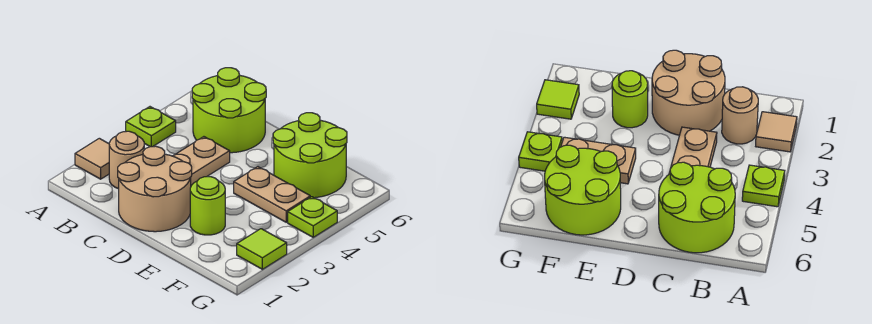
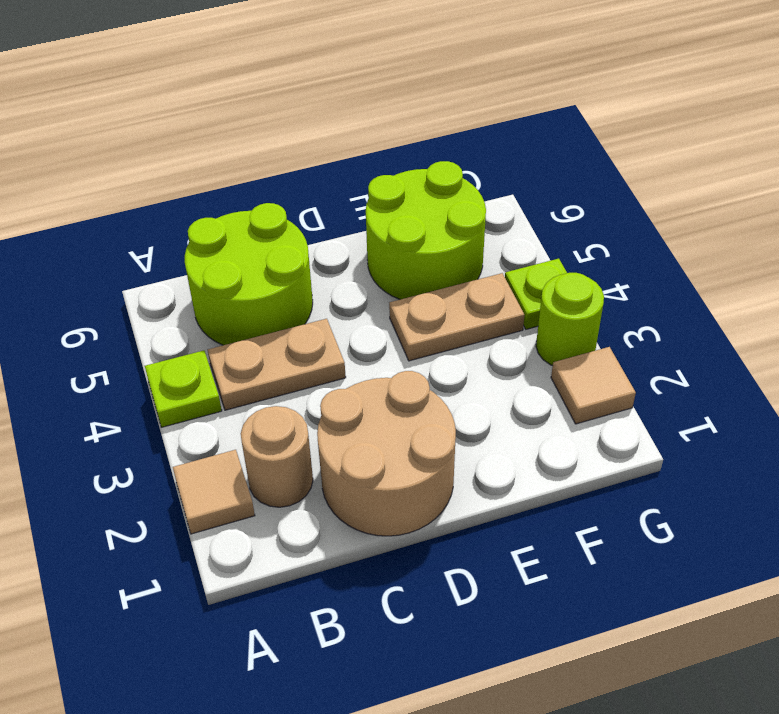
tan 1x2 plate [173,137,230,186] -> tan 1x2 plate turned to [208,319,346,410]
lime 1x1 round brick [190,177,225,235] -> lime 1x1 round brick moved to [536,273,604,366]
lime 1x1 tile [237,229,287,269] -> tan 1x1 tile [551,347,636,424]

